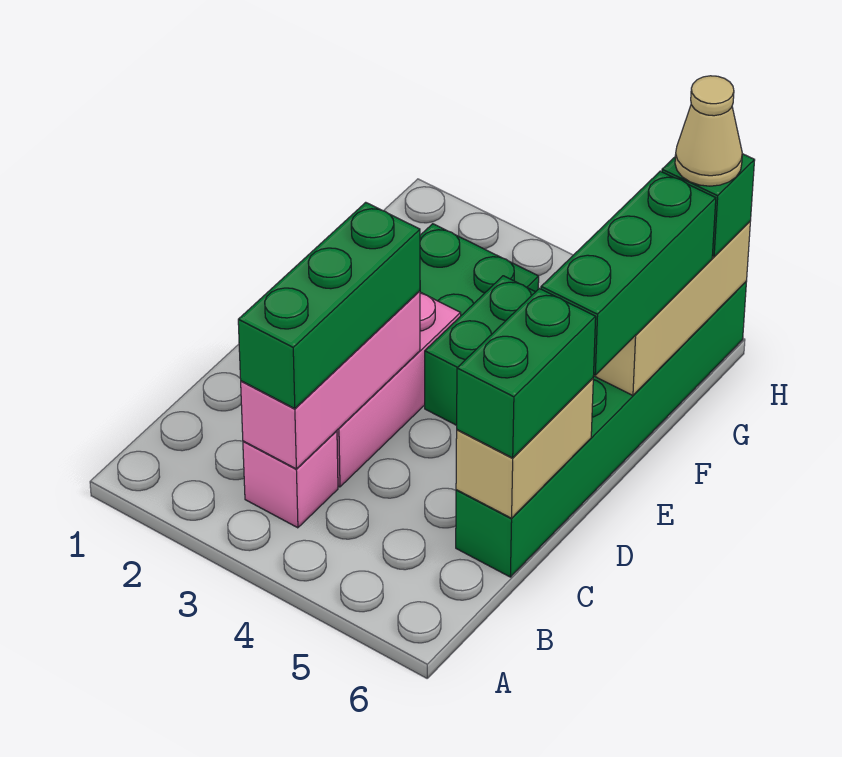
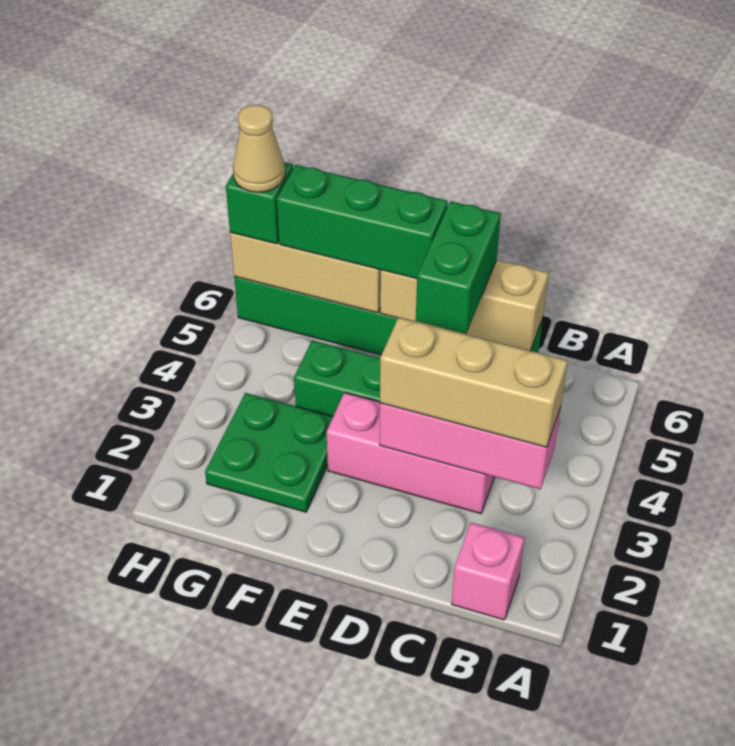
pink 1x1 brick [243,431,338,528] -> pink 1x1 brick moved to [452,523,525,620]
green 1x3 brick [238,202,420,409] -> tan 1x3 brick [380,318,568,447]
tan 1x2 brick [456,378,593,518] -> tan 1x3 brick [380,260,549,351]
green 1x2 brick [457,288,596,458] -> green 1x2 brick turned to [416,201,501,334]

